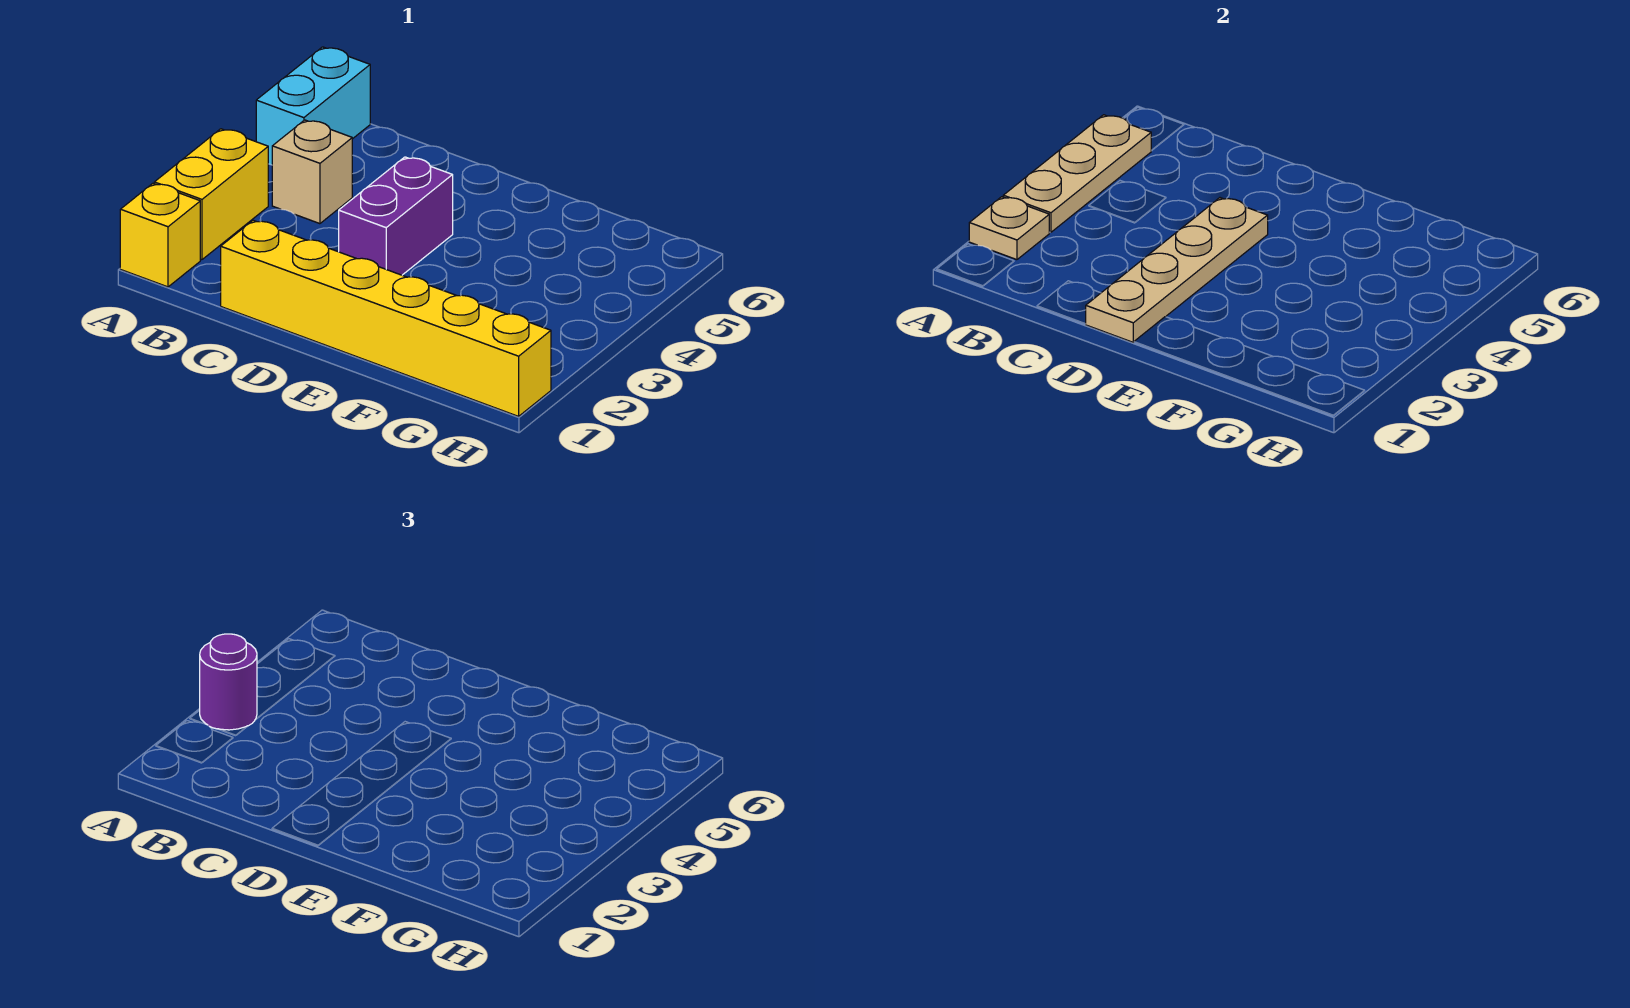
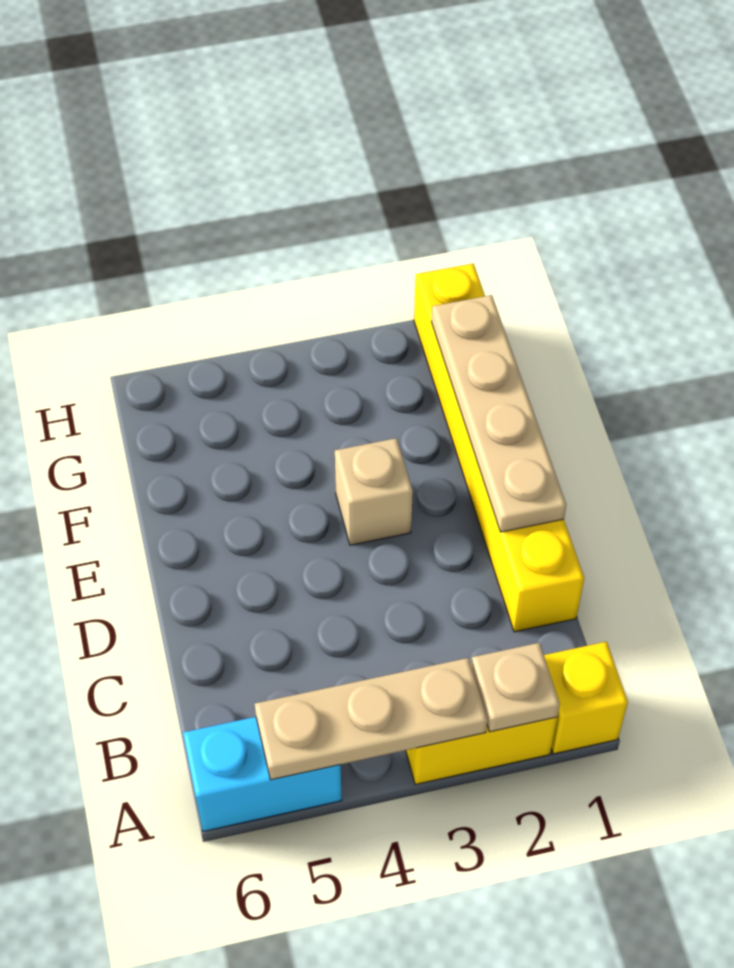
purple 1x1 round brick [200,634,257,730] -> none
tan 1x1 brick [272,120,352,224] -> tan 1x1 brick moved to [335,438,413,545]
tan 1x4 plate [1086,198,1268,342] -> tan 1x4 plate turned to [432,295,566,532]
purple 1x2 brick [339,157,453,275] -> none

